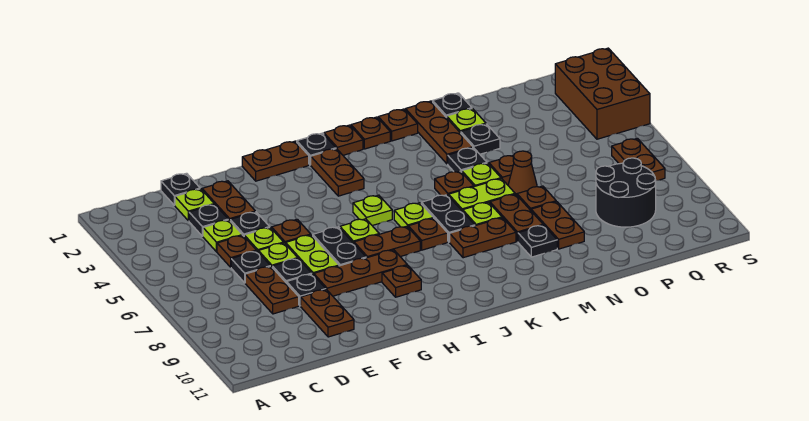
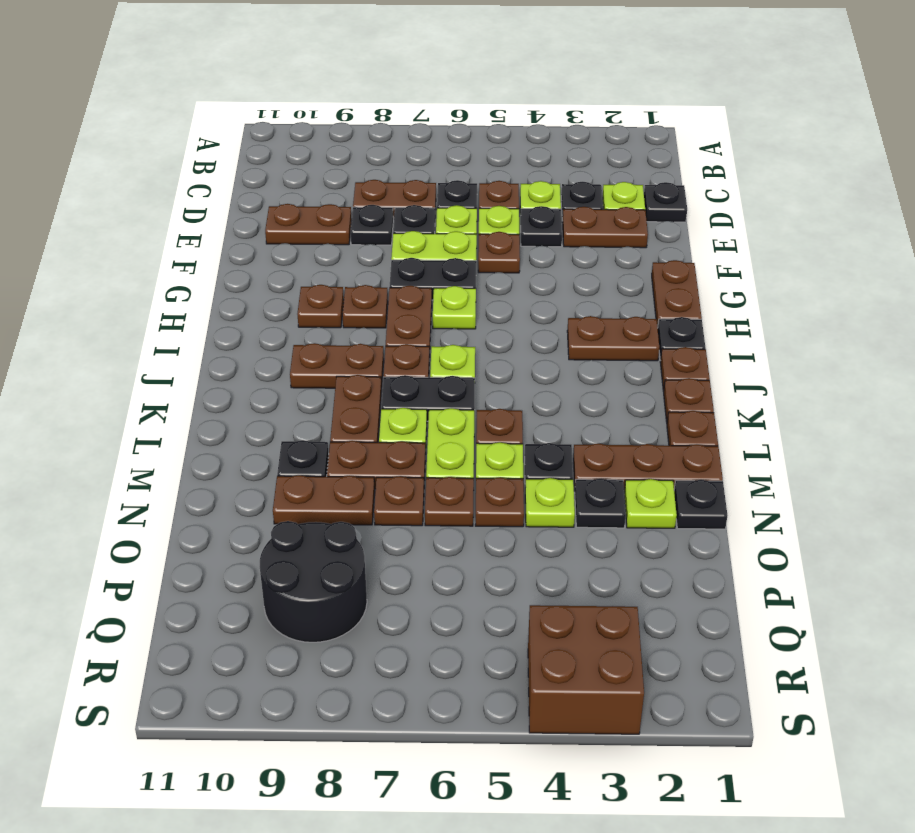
brown 1x3 plate [314,250,407,296] -> brown 1x1 plate [342,285,388,328]
lime 1x1 plate [353,195,392,226] -> lime 1x1 plate moved to [525,478,575,527]
brown 1x1 cone [508,151,537,195] -> brown 1x1 plate [425,477,474,526]
brown 2x3 brick [555,48,650,139] -> brown 2x2 brick [528,605,644,734]
brown 1x2 plate [612,138,665,180] -> brown 1x2 plate moved to [290,343,384,388]

